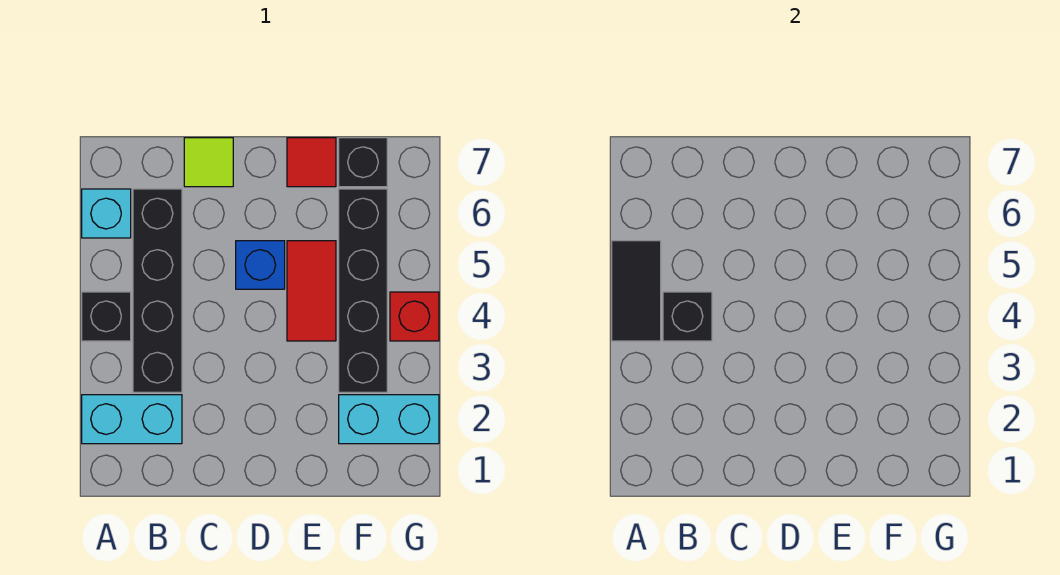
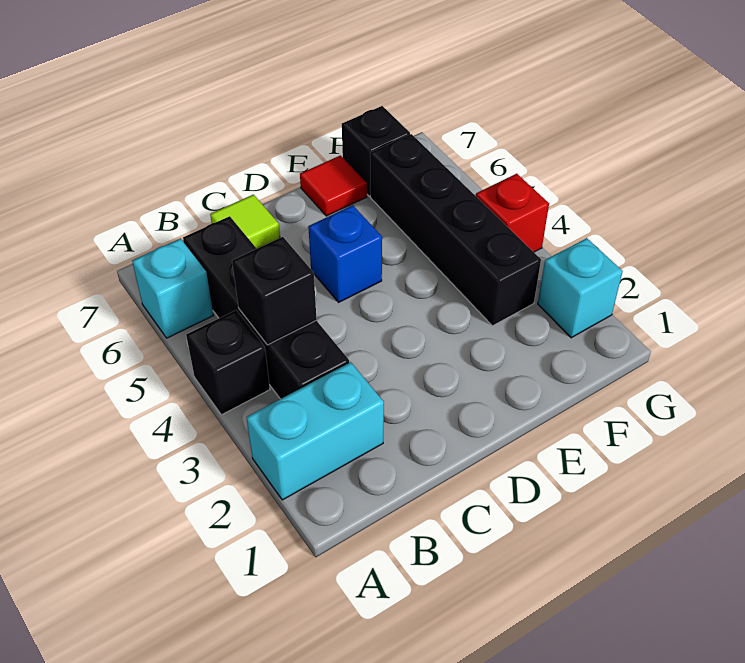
black 1x2 tile [612,241,661,341] -> none
red 1x2 tile [287,241,336,341] -> none
cyan 1x2 brick [339,395,439,444] -> cyan 1x1 brick [538,238,623,338]

